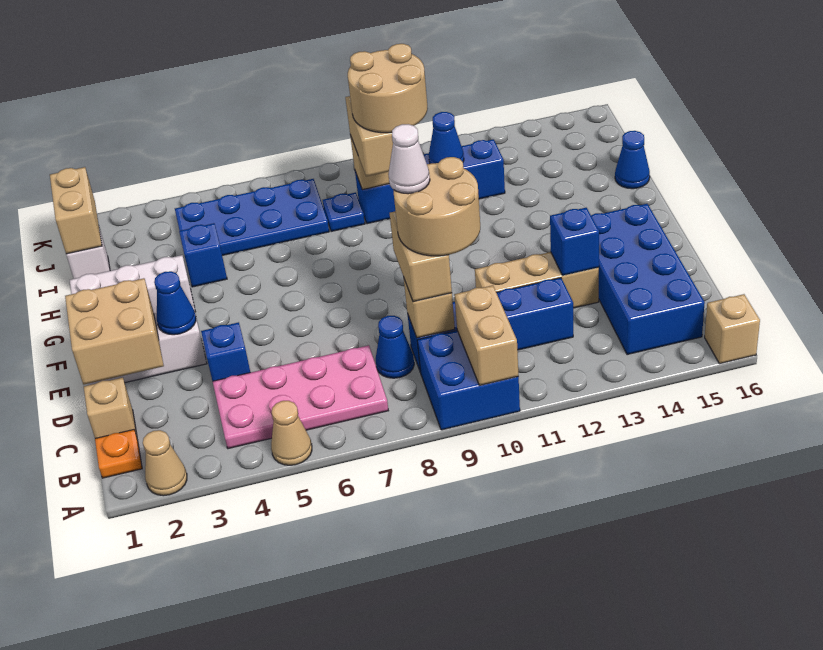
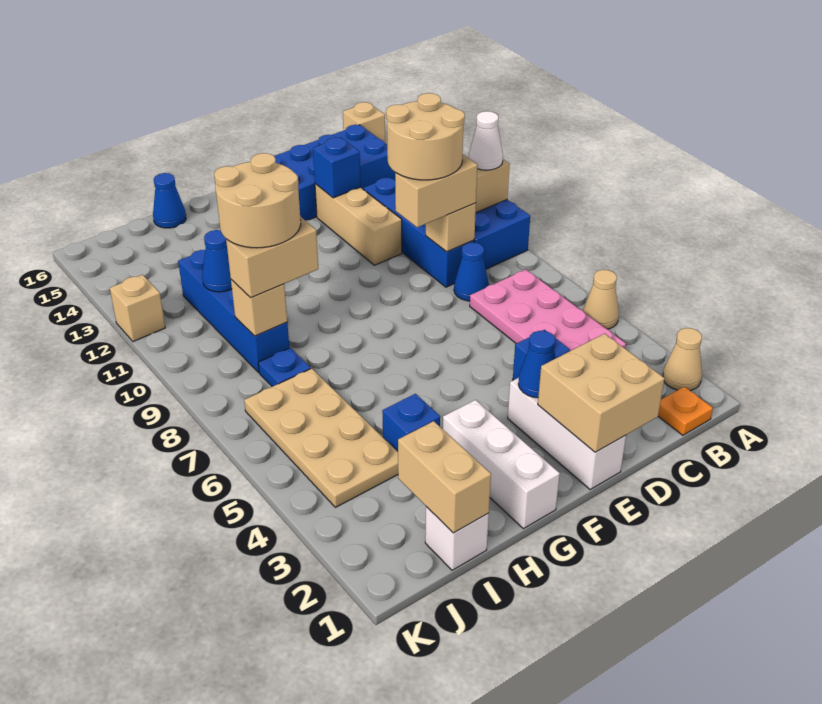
tan 1x1 brick [84,378,137,438] -> tan 1x1 brick moved to [110,275,165,342]
white 1x1 cone [388,124,430,194] -> white 1x1 cone moved to [469,111,503,170]
tan 1x2 brick [50,167,102,254] -> tan 1x2 brick turned to [398,421,491,533]
blue 2x4 plate [175,179,329,255] -> tan 2x4 plate [244,369,398,507]

